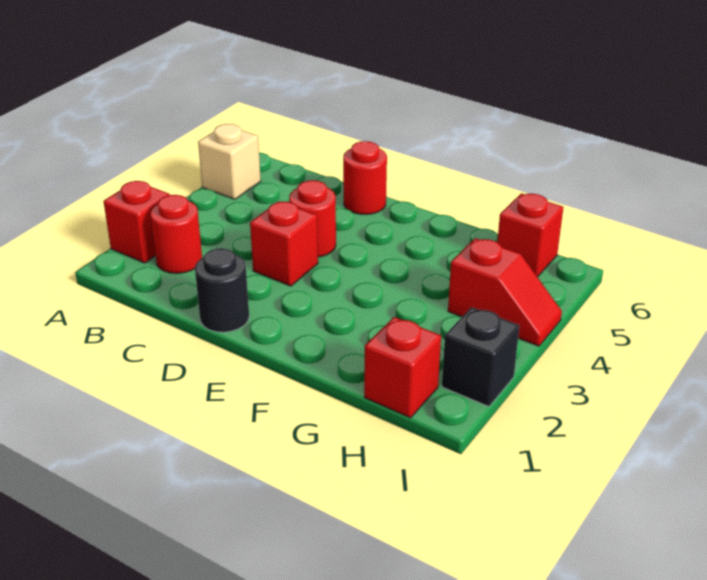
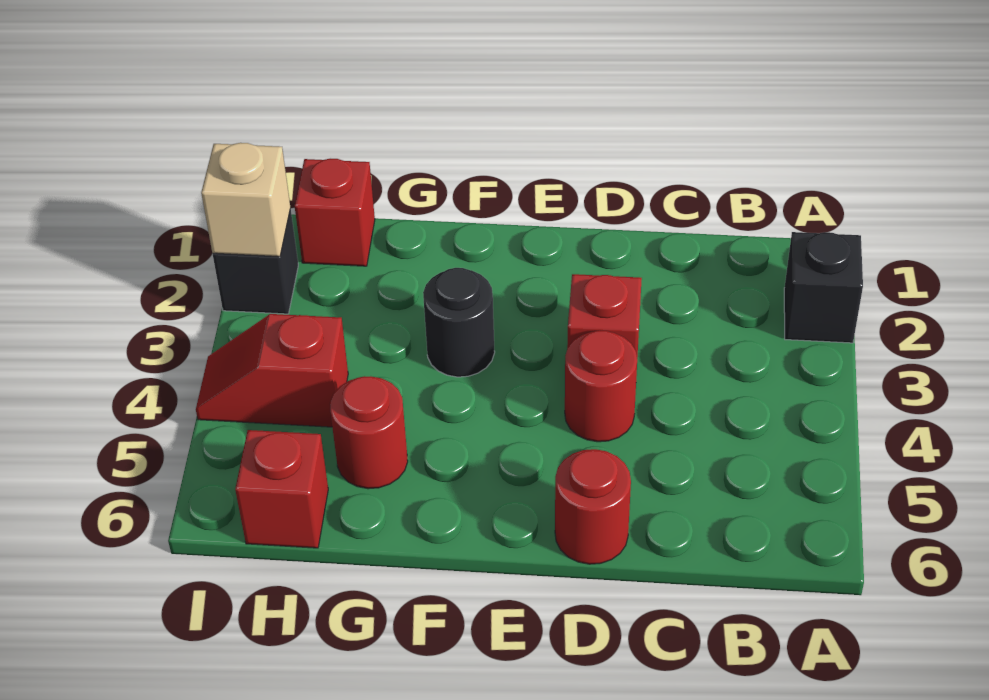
red 1x1 brick [103,181,170,263] -> black 1x1 brick [784,232,863,343]
tan 1x1 brick [198,124,261,199] -> tan 1x1 brick moved to [201,143,290,257]
red 1x1 round brick [150,195,202,273] -> red 1x1 round brick moved to [330,376,408,489]
black 1x1 round brick [195,248,249,332] -> black 1x1 round brick moved to [423,268,495,377]

